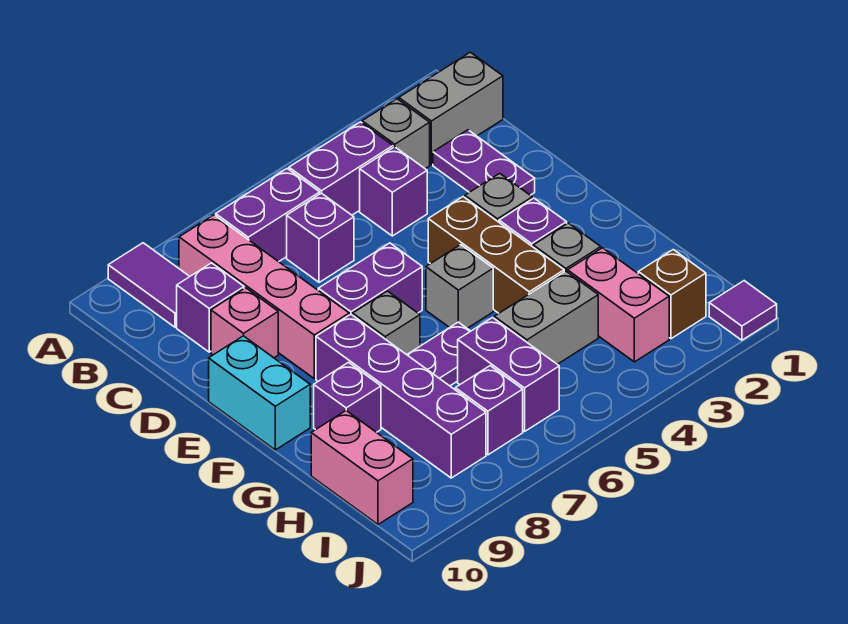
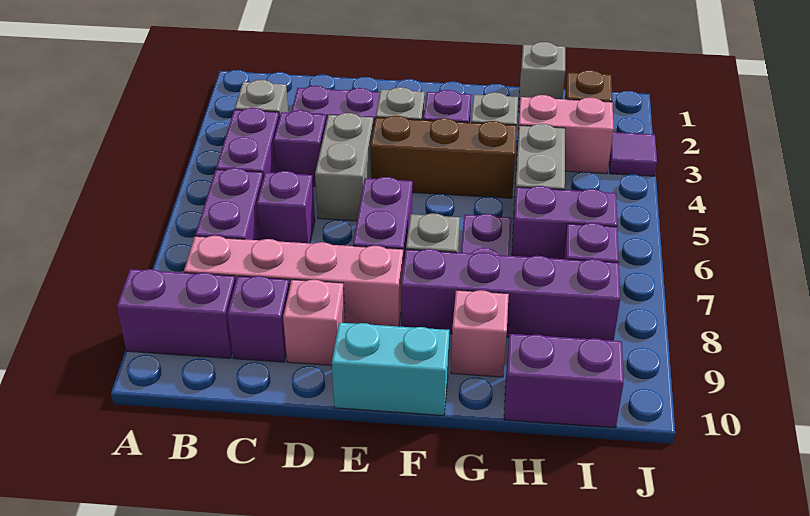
purple 1x2 tile [108,243,190,327] -> purple 1x2 brick [117,269,235,358]
grey 1x2 brick [399,52,503,165] -> grey 1x2 brick moved to [315,113,374,221]
grey 1x1 brick [426,245,493,328] -> grey 1x1 brick moved to [519,42,565,109]
purple 1x1 brick [314,362,381,432] -> pink 1x1 brick [451,290,509,377]
pink 1x2 brick [311,411,413,524] -> purple 1x2 brick [504,334,624,428]
purple 1x1 tile [709,281,777,340] -> purple 1x1 tile moved to [609,132,657,176]

